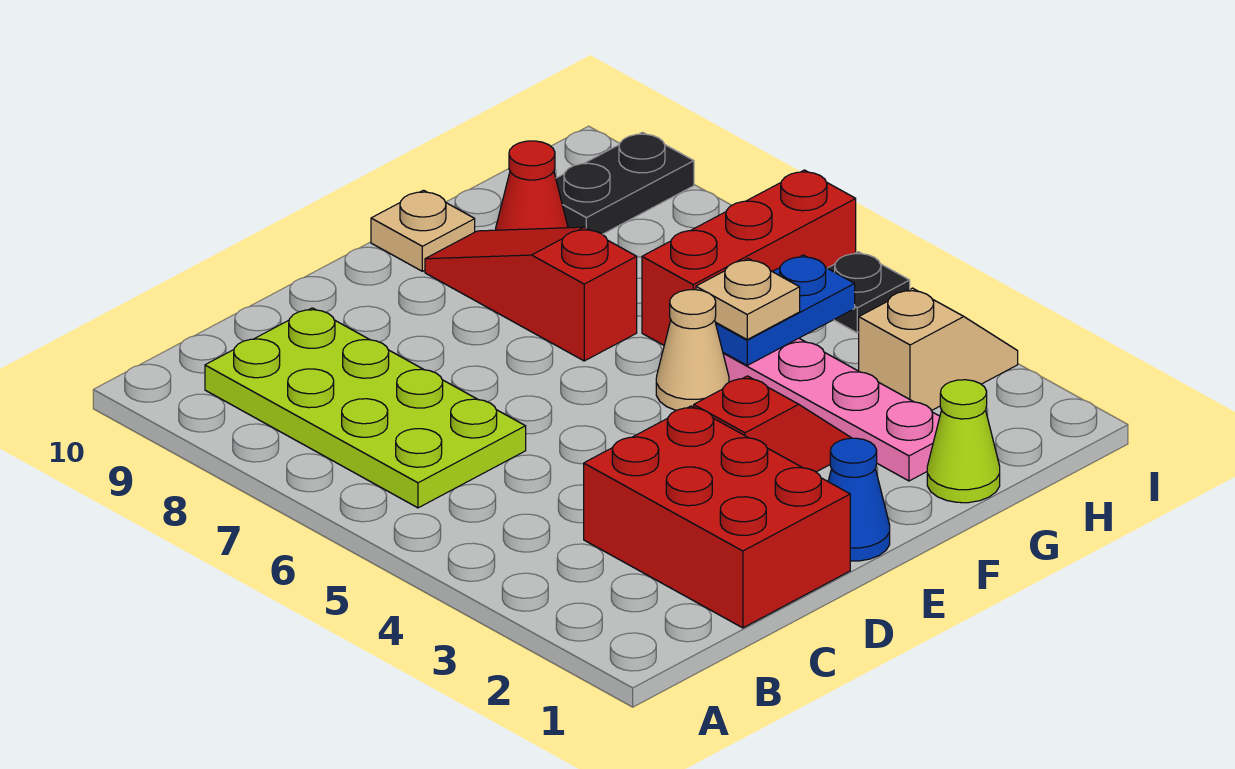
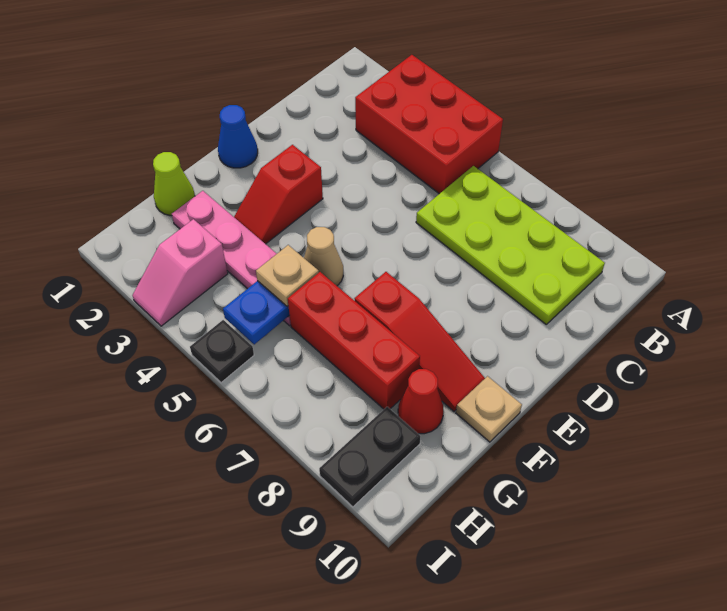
red 2x3 brick [584,406,850,628] -> red 2x3 brick moved to [355,55,503,194]
red 1x3 brick [642,170,856,345] -> red 1x3 brick turned to [288,272,420,409]
tan 1x2 slope [859,288,1018,411] -> pink 1x2 slope [132,219,228,326]

